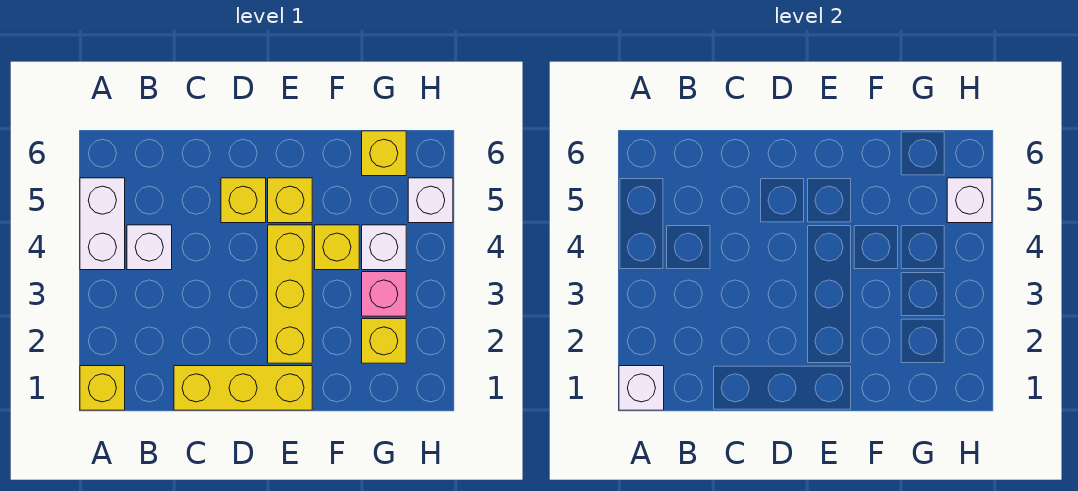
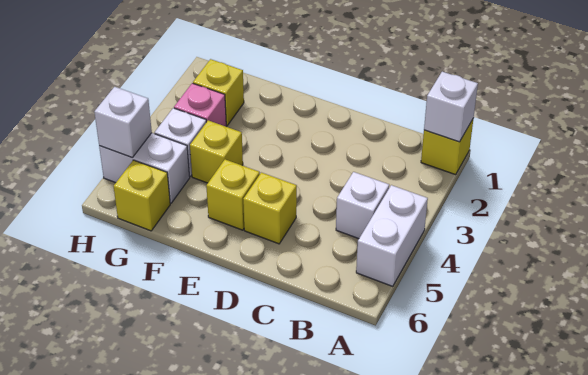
yellow 1x3 brick [174,366,312,410] -> none
yellow 1x3 brick [268,225,312,363] -> none
white 1x1 brick [408,178,453,223] -> white 1x2 brick [99,133,190,203]

